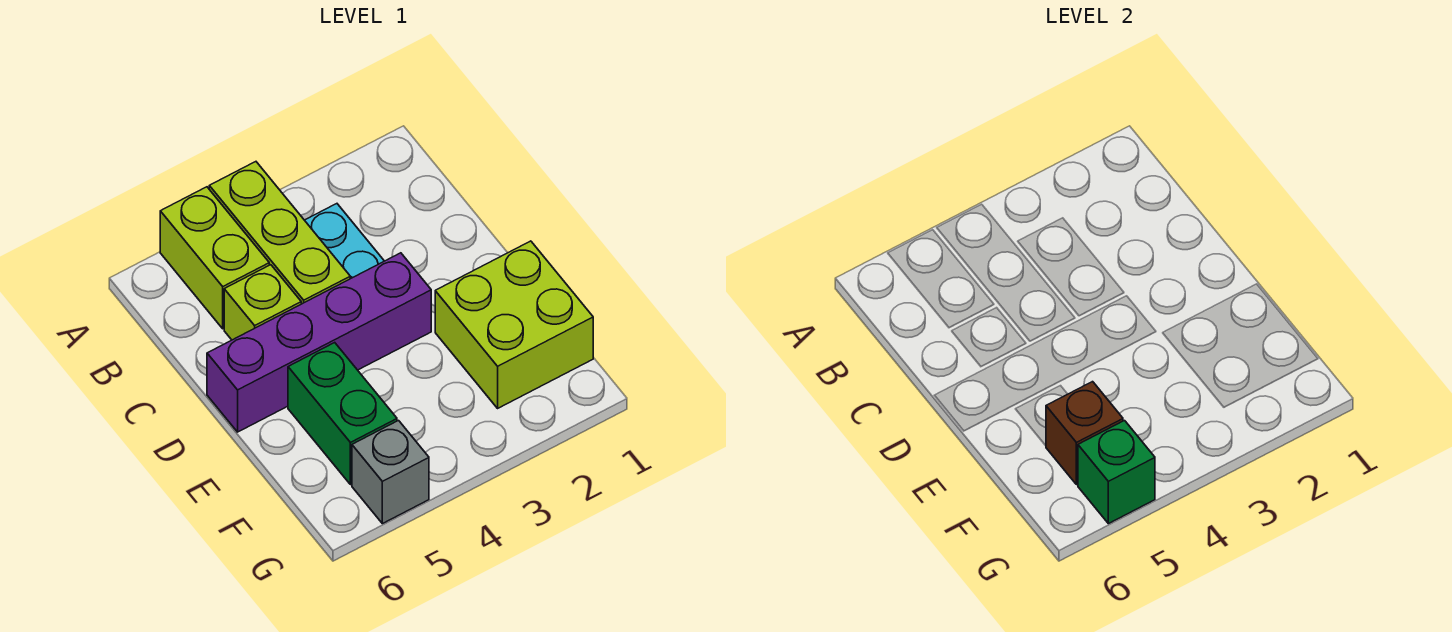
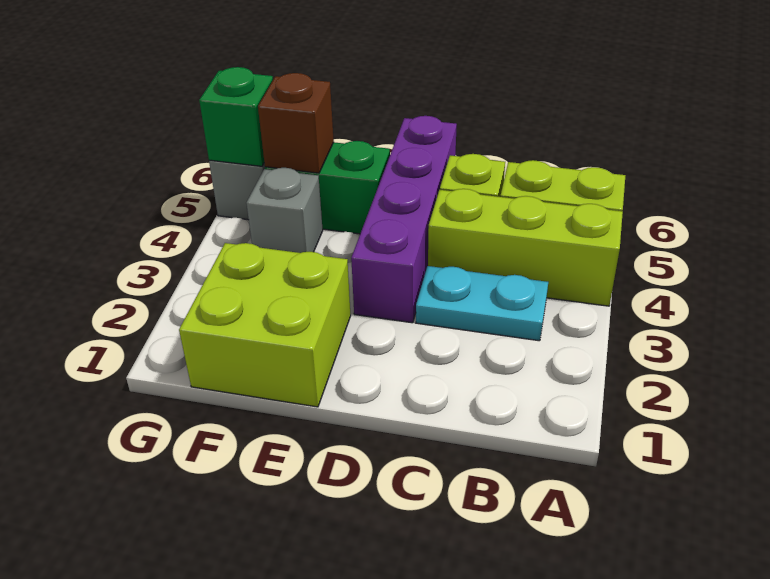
none -> grey 1x1 brick [246,168,323,253]

